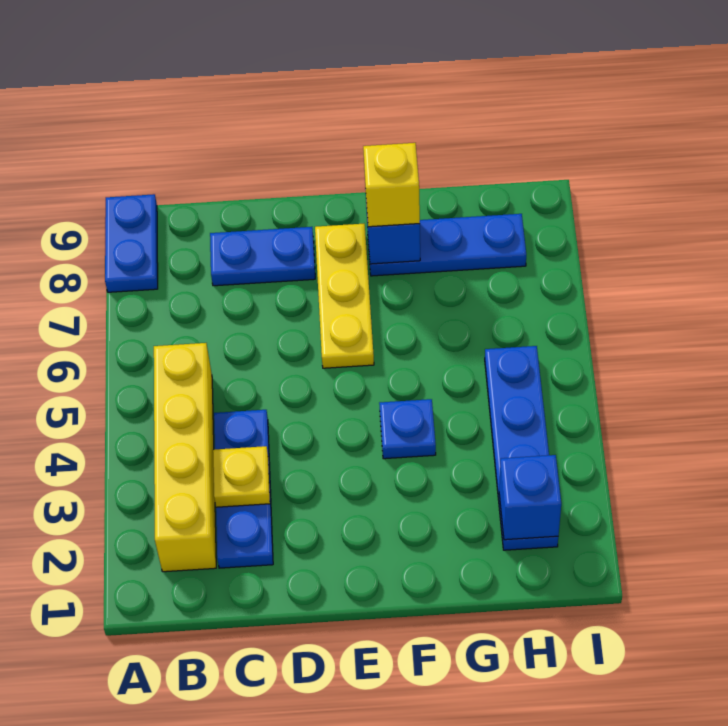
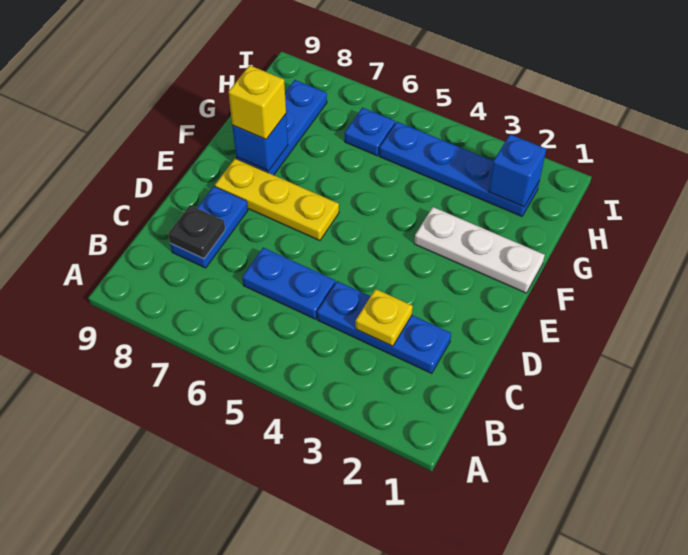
blue 1x2 plate [105,194,158,292] -> blue 1x2 plate moved to [242,248,335,319]
yellow 1x4 brick [154,343,216,572] -> none
none -> black 1x1 plate [168,205,225,259]
none -> white 1x3 plate [414,207,545,293]
blue 1x1 plate [379,399,436,459] -> blue 1x1 plate moved to [345,108,395,156]

